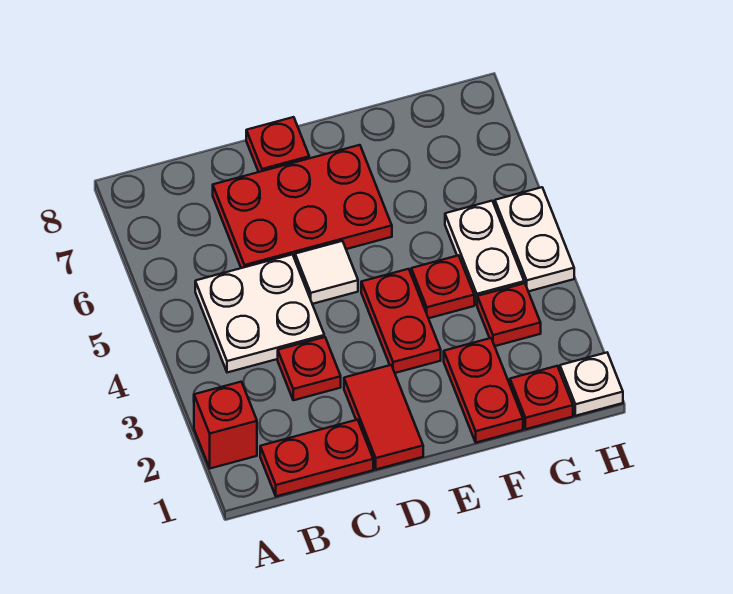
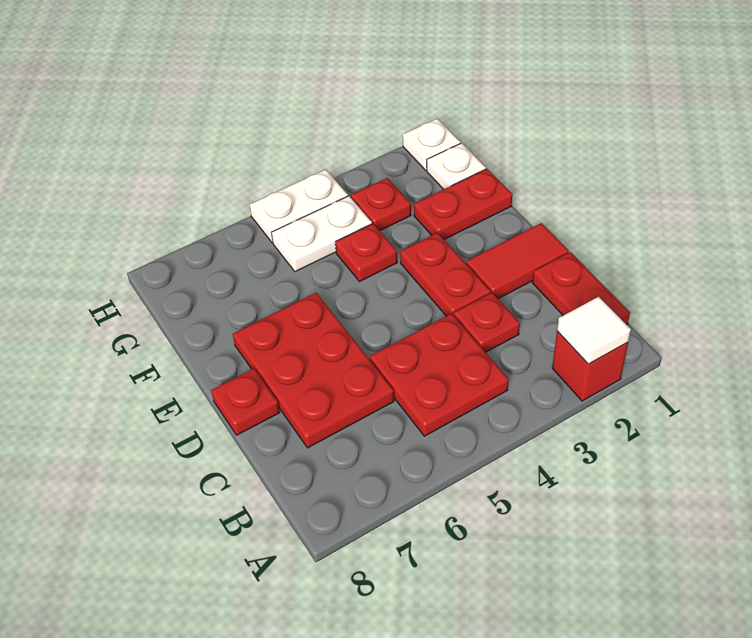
white 2x2 plate [195,254,324,373] -> red 2x2 plate [370,314,509,436]
white 1x1 tile [295,241,358,304] -> white 1x1 tile moved to [557,297,631,364]
red 1x2 plate [361,269,441,373] -> red 1x2 plate turned to [400,233,491,316]
red 1x1 plate [510,366,573,429] -> white 1x1 plate [427,143,486,189]

